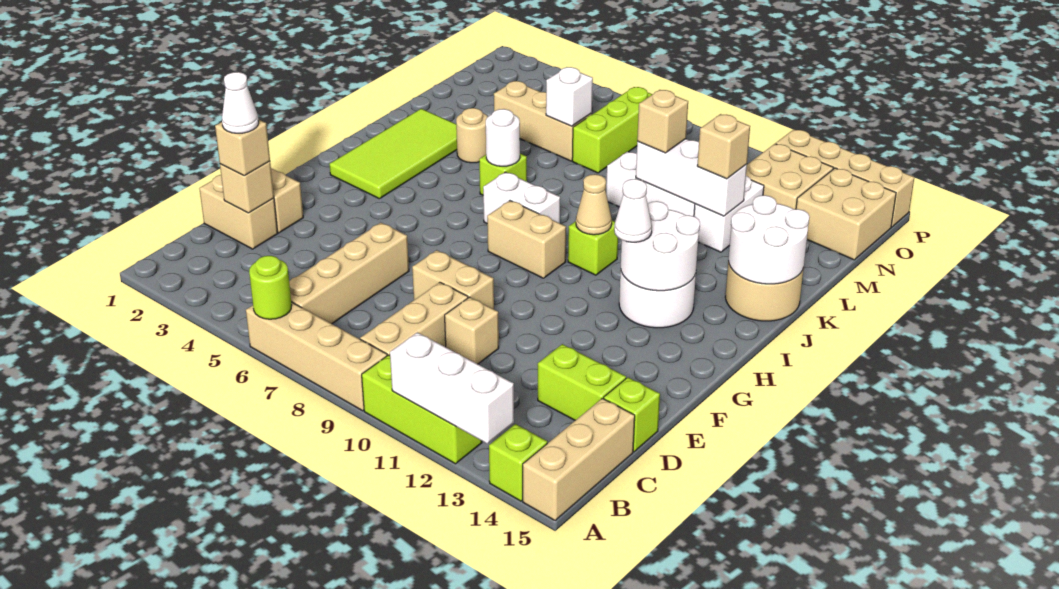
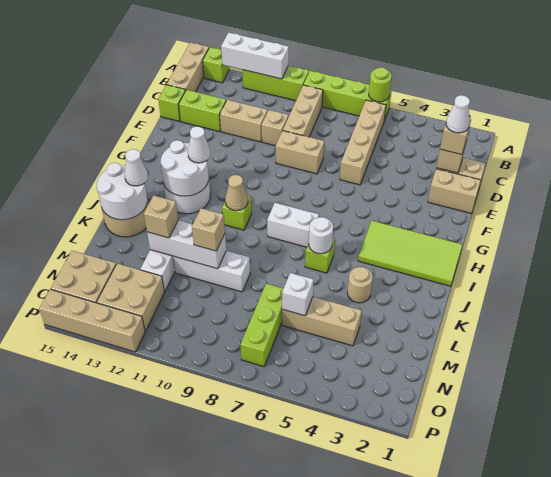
tan 1x4 brick [246,302,387,411] -> lime 1x4 brick [303,71,392,121]
lime 2x4 tile [329,109,457,199] -> lime 2x4 tile turned to [358,221,462,286]
tan 1x2 brick [487,201,566,278] -> tan 1x2 brick moved to [220,100,268,142]
none -> white 1x1 cone [125,149,148,186]

